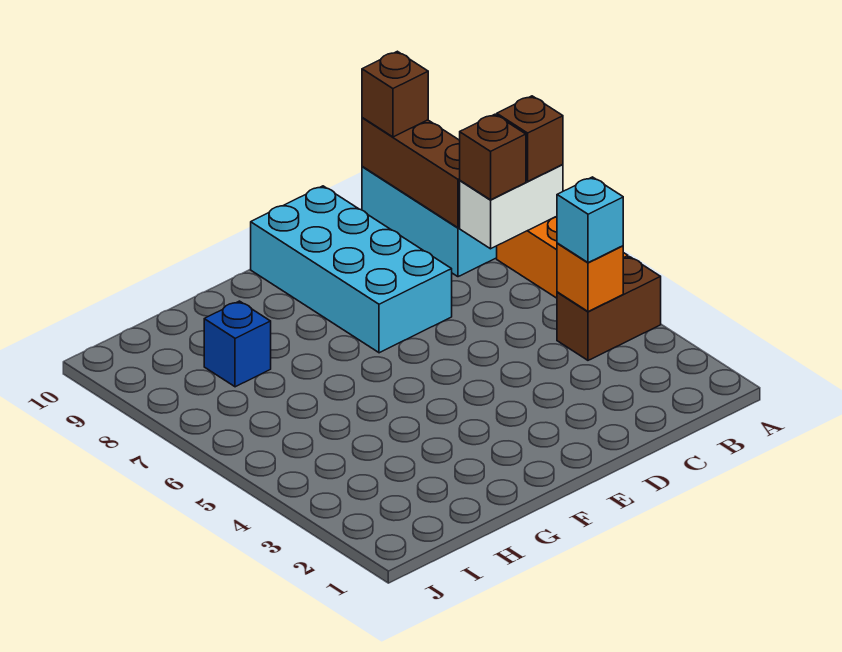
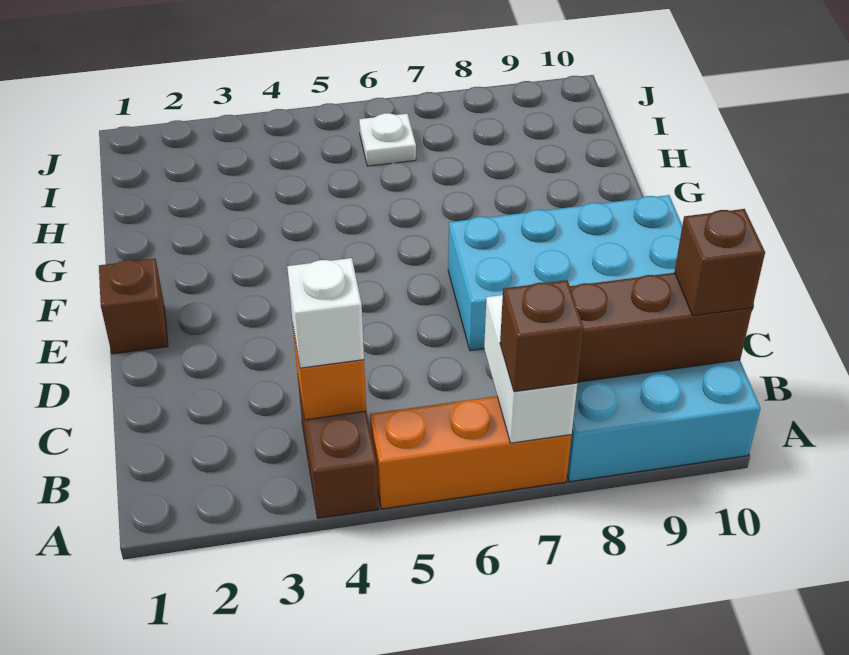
cyan 1x1 brick [557,177,623,263] -> white 1x1 brick [287,258,364,368]
brown 1x1 brick [460,114,526,200] -> brown 1x1 brick moved to [99,259,168,354]
blue 1x1 brick [204,301,271,387] -> none
none -> white 1x1 plate [359,113,416,166]

